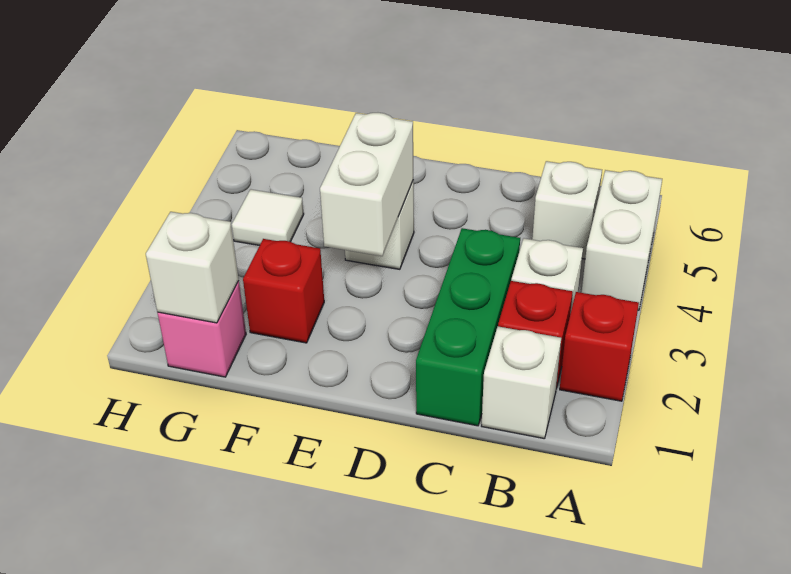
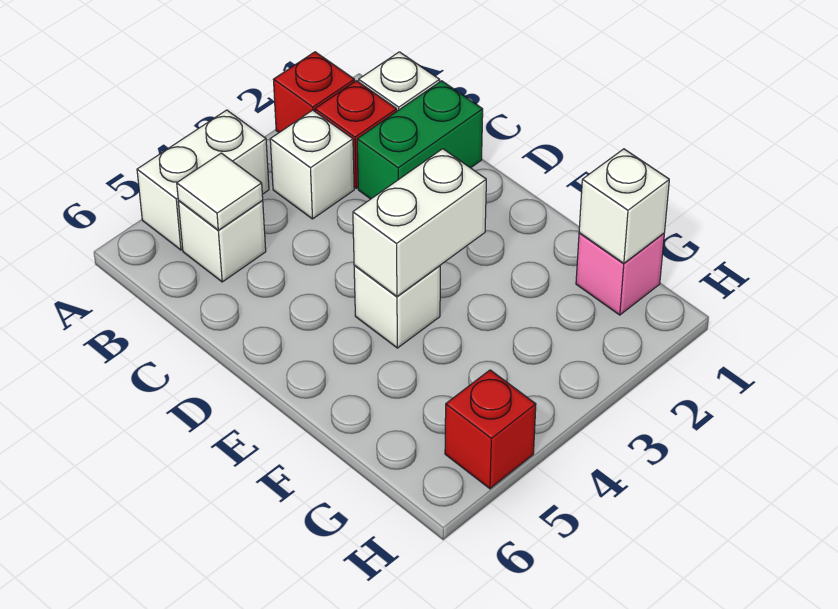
green 1x3 brick [416,228,520,426] -> green 1x2 brick [357,81,483,199]
red 1x1 brick [243,239,324,343] -> red 1x1 brick moved to [445,370,536,489]
white 1x1 tile [232,189,304,246] -> white 1x1 tile moved to [177,153,263,230]

